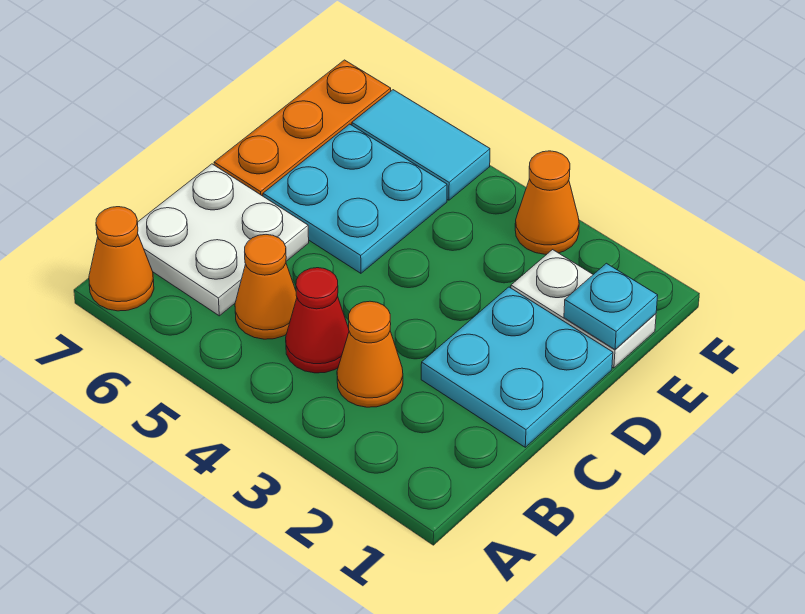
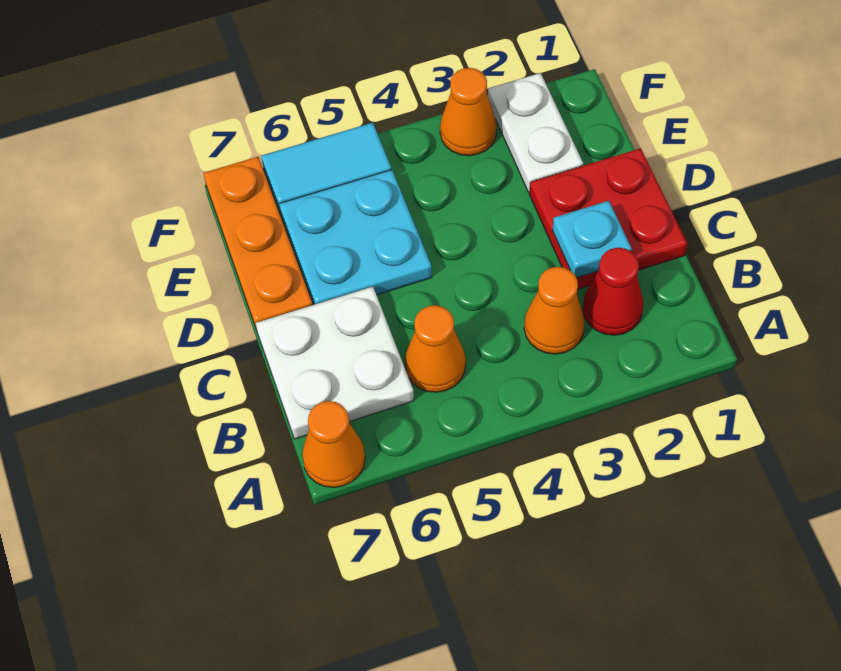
red 1x1 cone [286,268,349,373] -> red 1x1 cone moved to [583,248,643,335]
cyan 2x2 plate [421,287,613,447] -> red 2x2 plate [529,148,687,289]
white 1x2 plate [511,250,656,368] -> white 1x2 plate turned to [488,73,583,192]
cyan 1x1 plate [564,263,658,349] -> cyan 1x1 plate moved to [552,201,632,278]

